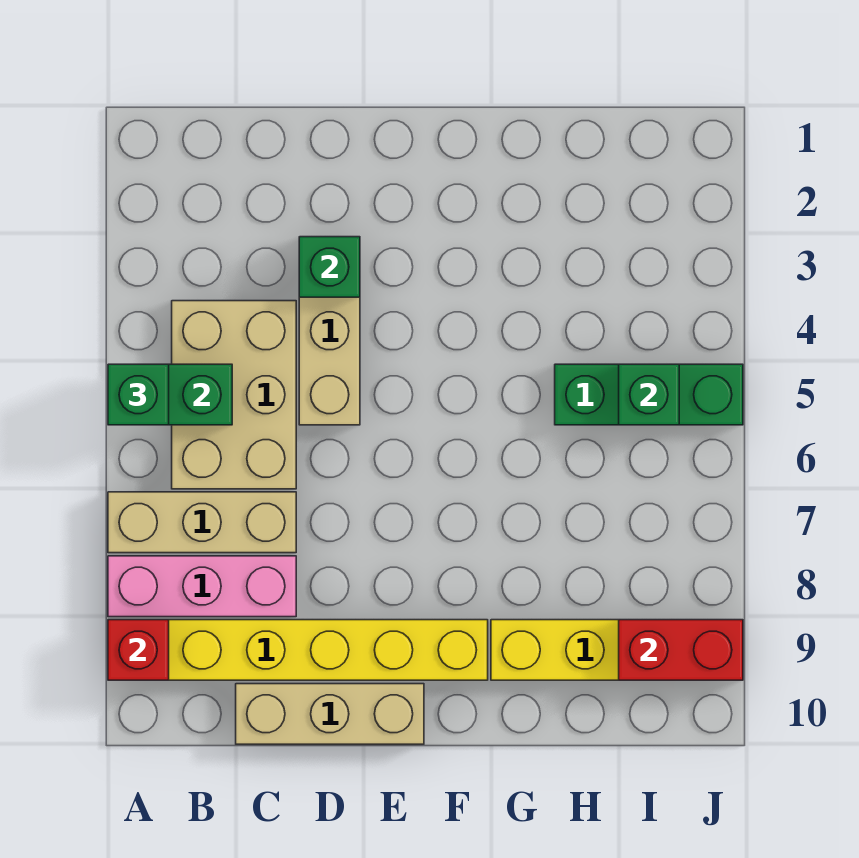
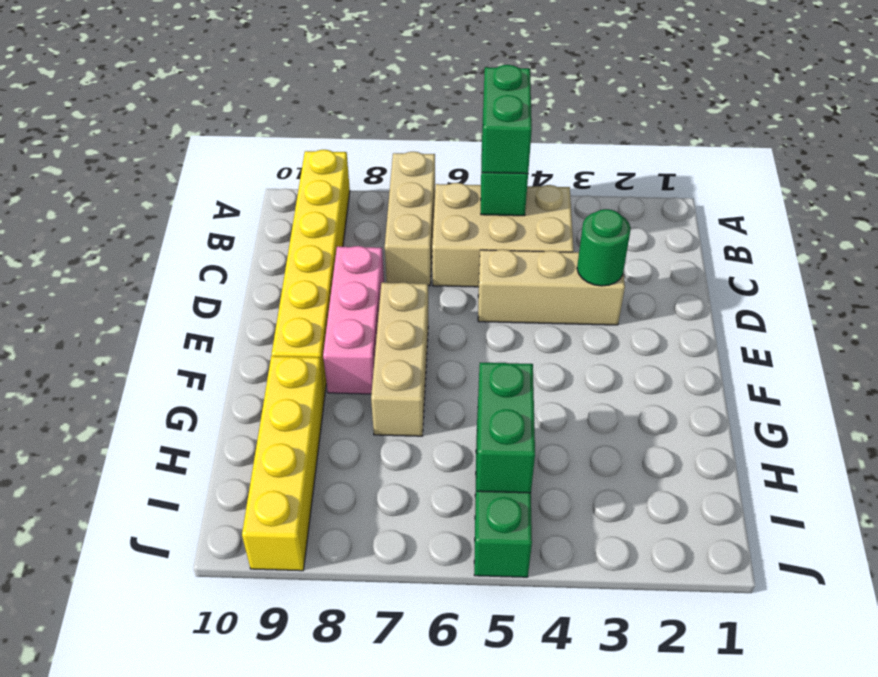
green 1x1 brick [108,364,169,425] -> green 1x2 brick [482,65,532,174]
pink 1x3 brick [108,556,296,617] -> pink 1x3 brick moved to [323,246,384,394]
red 1x1 brick [108,620,169,680] -> none
tan 1x3 brick [236,684,424,744] -> tan 1x3 brick moved to [371,283,428,436]
green 1x1 brick [299,237,360,297] -> green 1x1 round brick [577,209,631,286]
green 1x1 brick [619,364,679,425] -> green 1x2 brick [477,363,535,493]
red 1x2 brick [619,620,743,680] -> none

